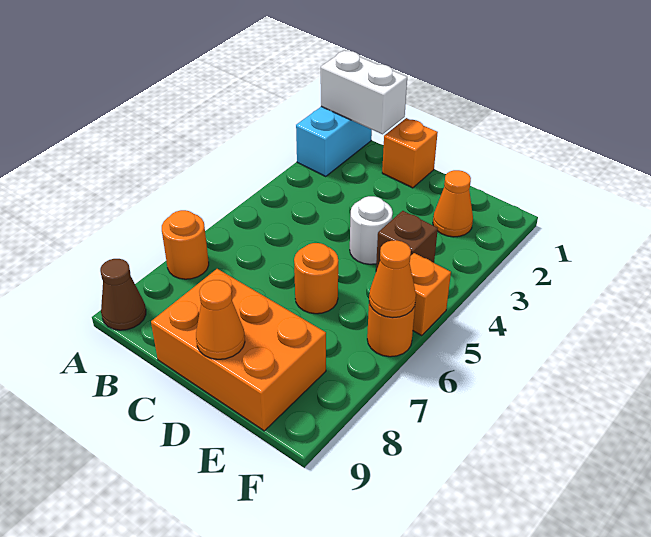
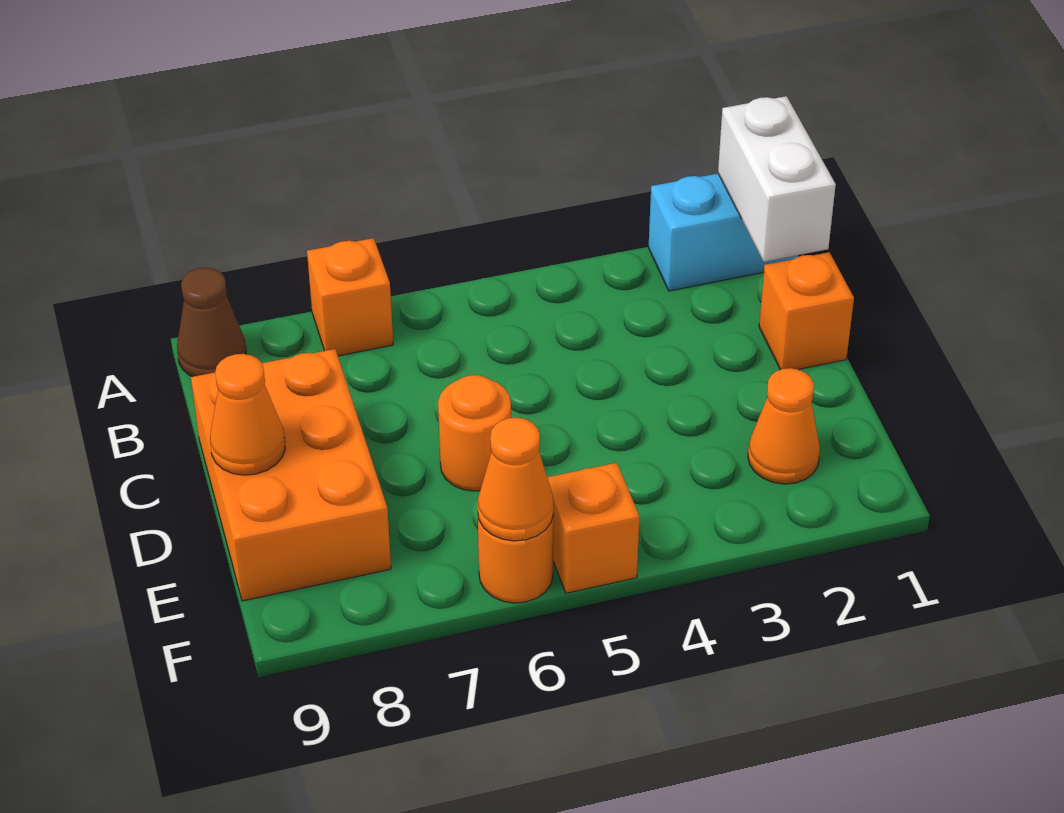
orange 1x1 round brick [162,210,209,279] -> orange 1x1 brick [307,238,393,356]
white 1x1 round brick [350,196,393,264] -> none
brown 1x1 brick [376,211,438,271] -> none

